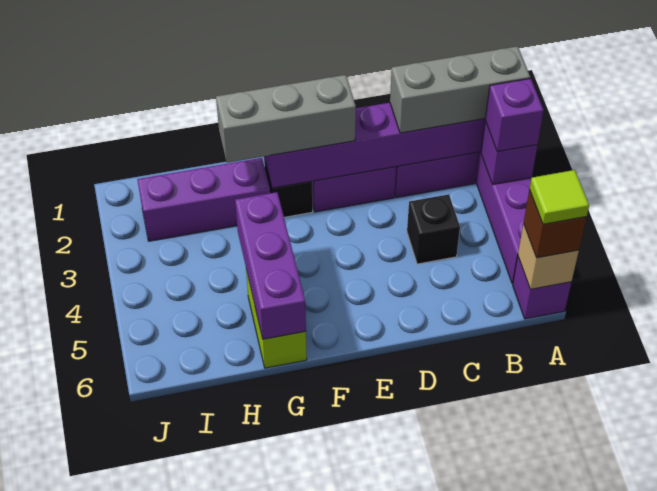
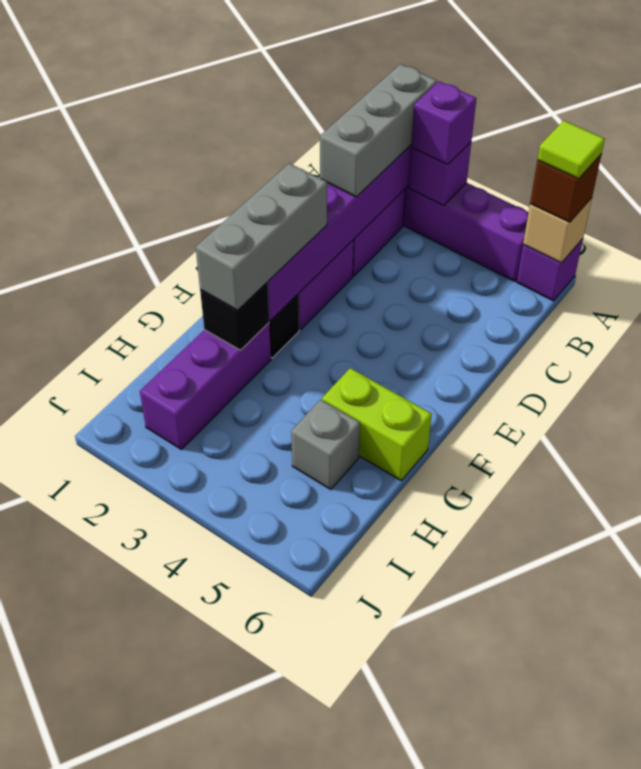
black 1x1 brick [407,194,460,264] -> black 1x1 brick moved to [200,283,269,350]
purple 1x3 brick [235,192,306,339] -> none
none -> grey 1x1 brick [291,400,360,490]

